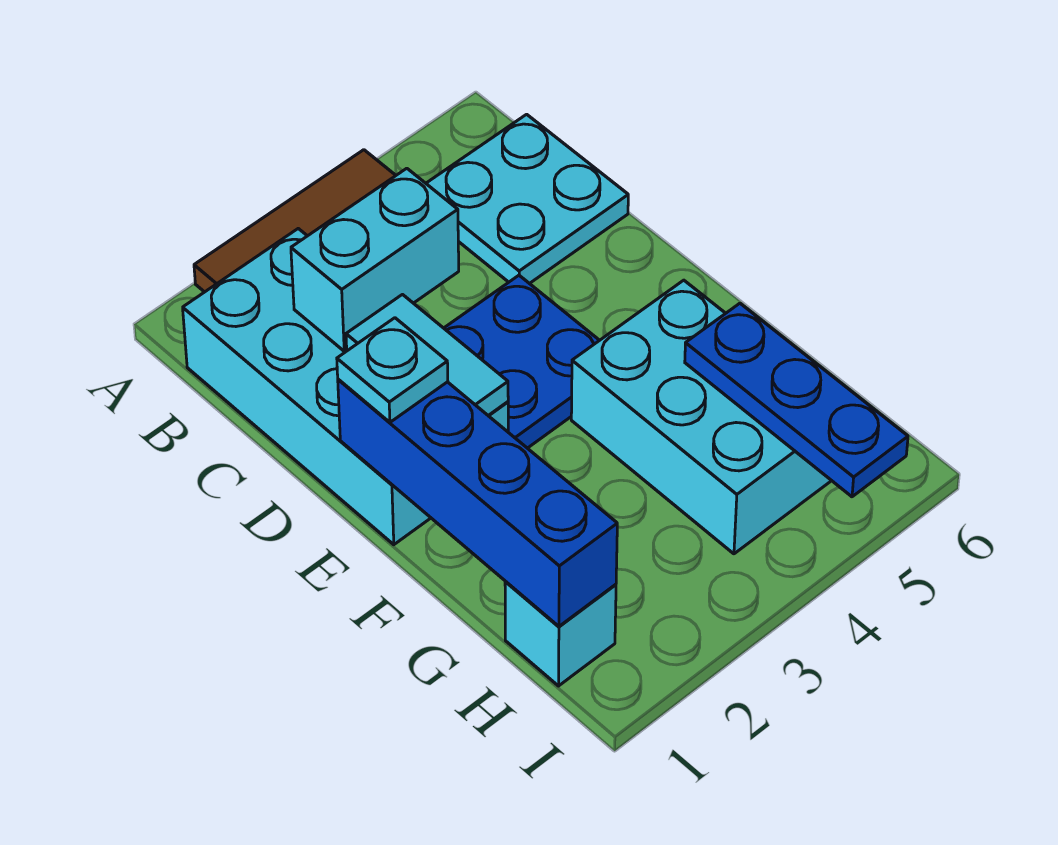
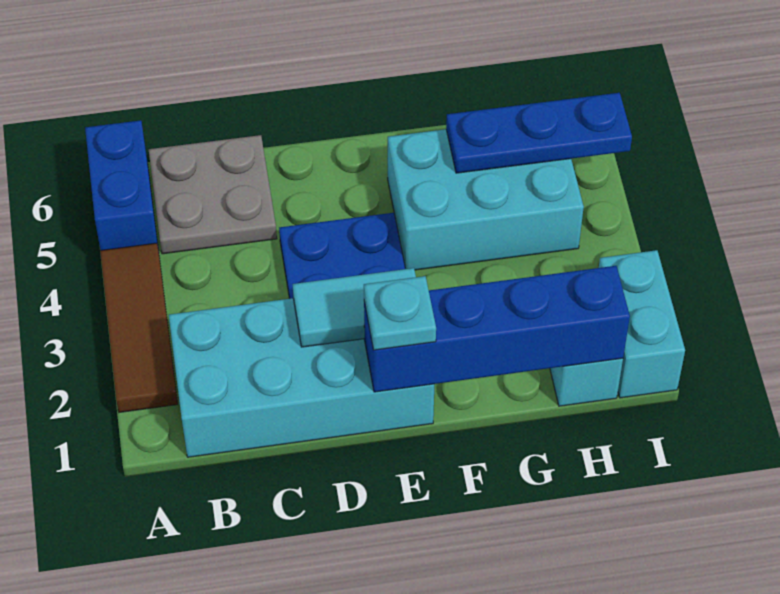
none -> blue 1x2 brick [85,120,158,250]
cyan 2x2 plate [426,114,628,284] -> grey 2x2 plate [149,135,277,254]
cyan 1x2 brick [291,168,459,351] -> cyan 1x2 brick moved to [599,250,685,398]

